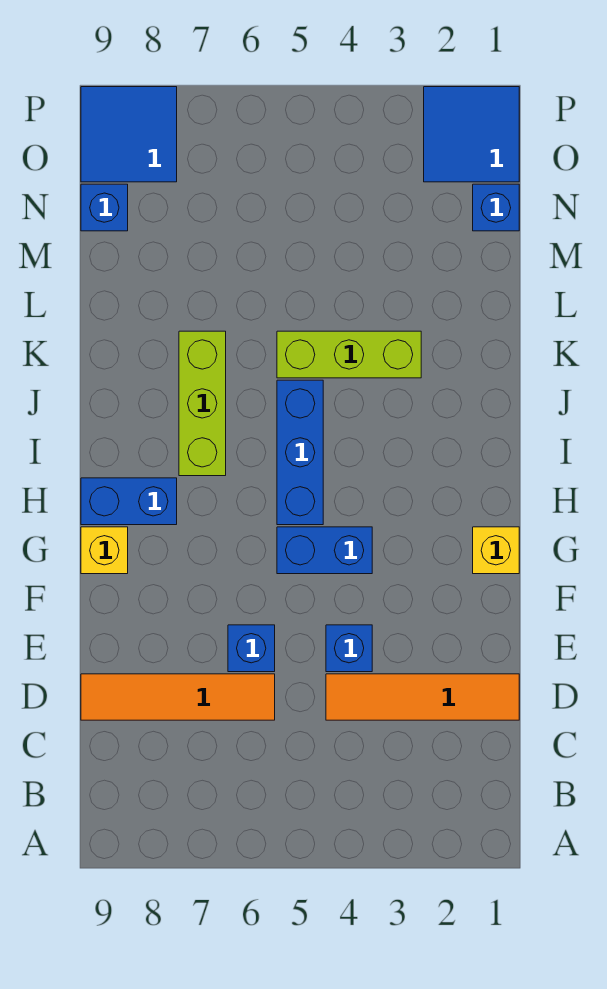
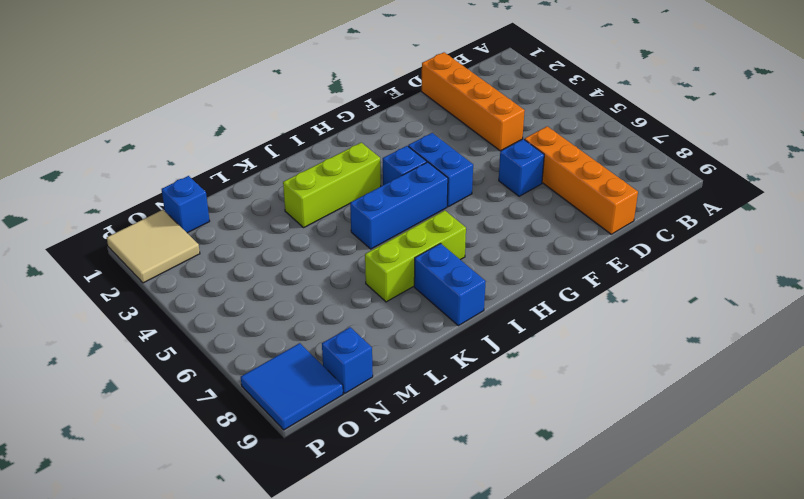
orange 1x4 tile [326,674,519,720] -> orange 1x4 brick [422,52,525,151]
orange 1x4 tile [81,674,275,720] -> orange 1x4 brick [524,126,638,234]
blue 1x1 brick [326,625,372,672] -> blue 1x1 brick moved to [383,146,427,185]
yellow 1x1 brick [473,527,519,574] -> none
yellow 1x1 brick [81,527,128,574] -> none
blue 1x2 brick [81,478,177,525] -> blue 1x2 brick moved to [414,243,486,326]
lime 1x3 brick [277,331,421,378] -> lime 1x3 brick turned to [283,143,381,228]
blue 2x2 tile [424,87,519,182] -> tan 2x2 tile [107,210,200,283]

